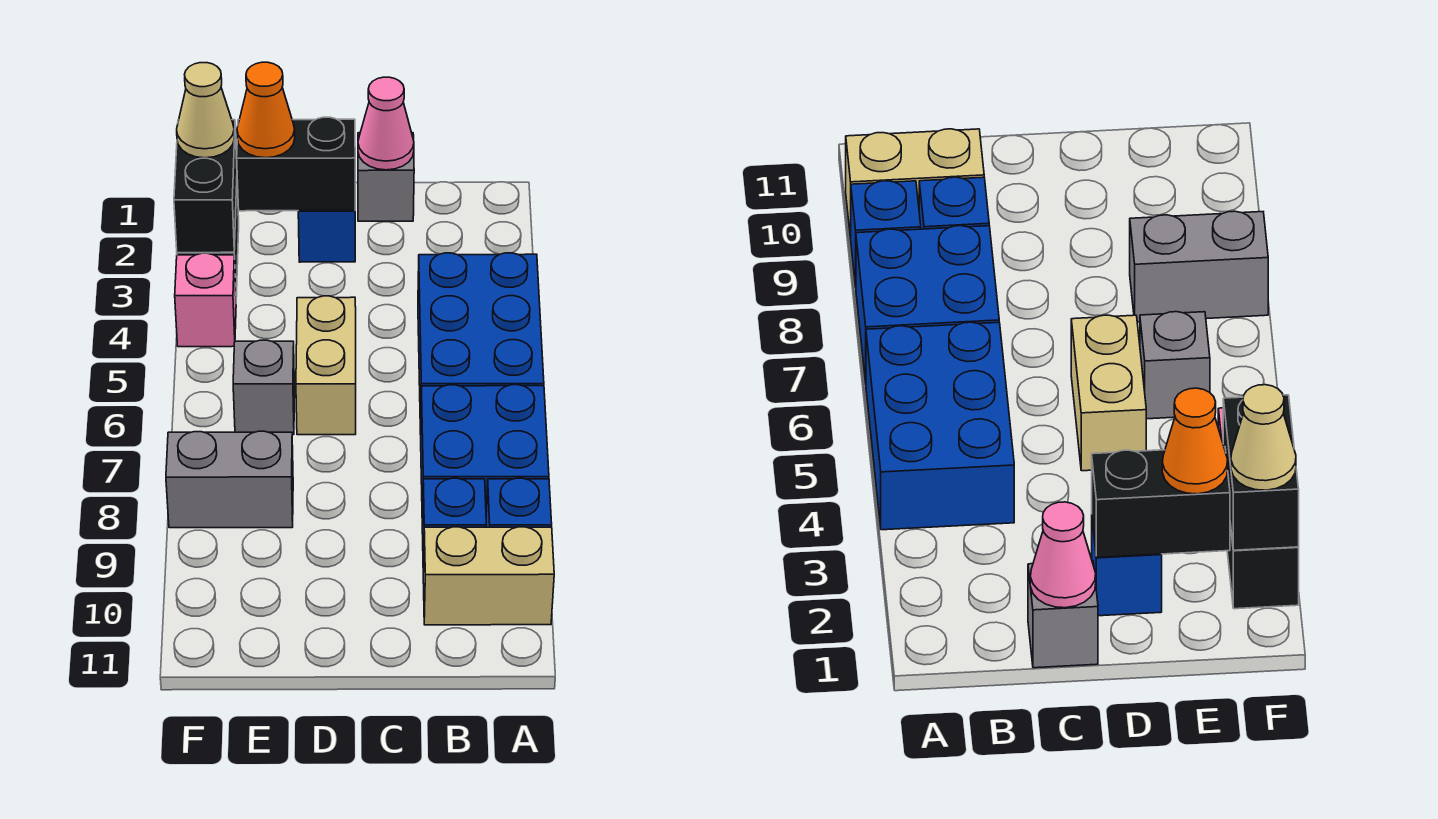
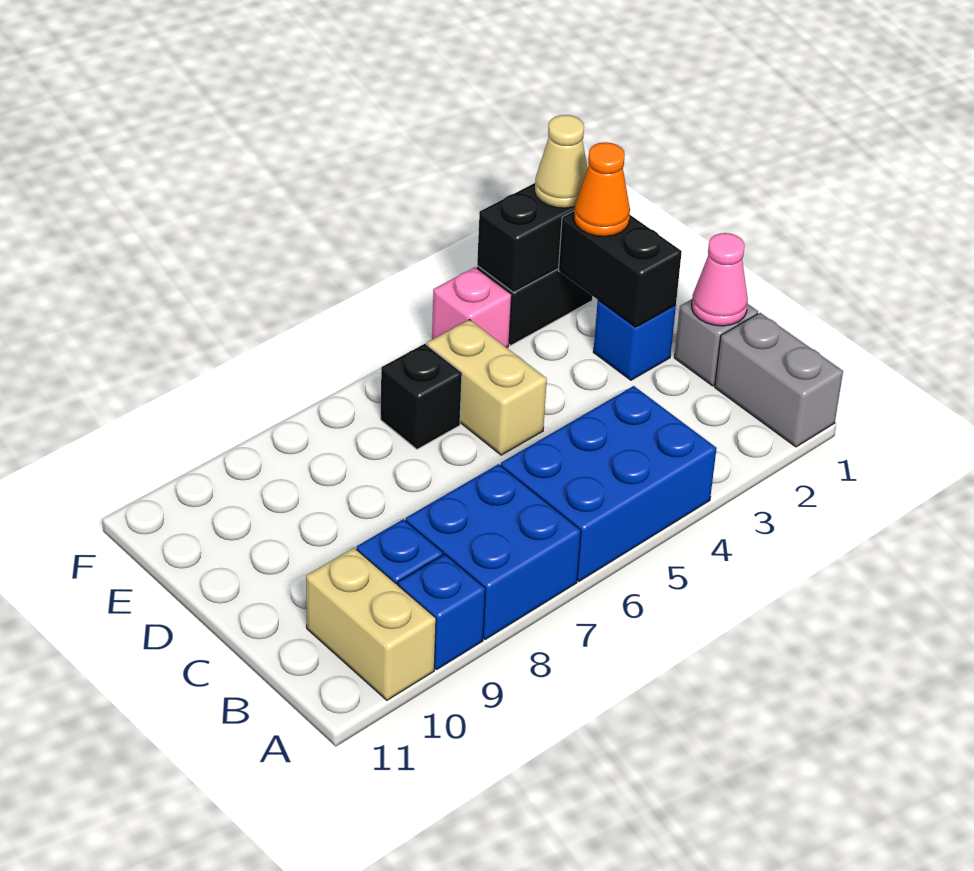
tan 1x2 brick [296,296,356,435] -> tan 1x2 brick turned to [427,319,547,455]
grey 1x1 brick [233,340,295,435] -> black 1x1 brick [381,344,462,449]
grey 1x2 brick [166,431,293,528] -> grey 1x2 brick moved to [715,313,843,447]

